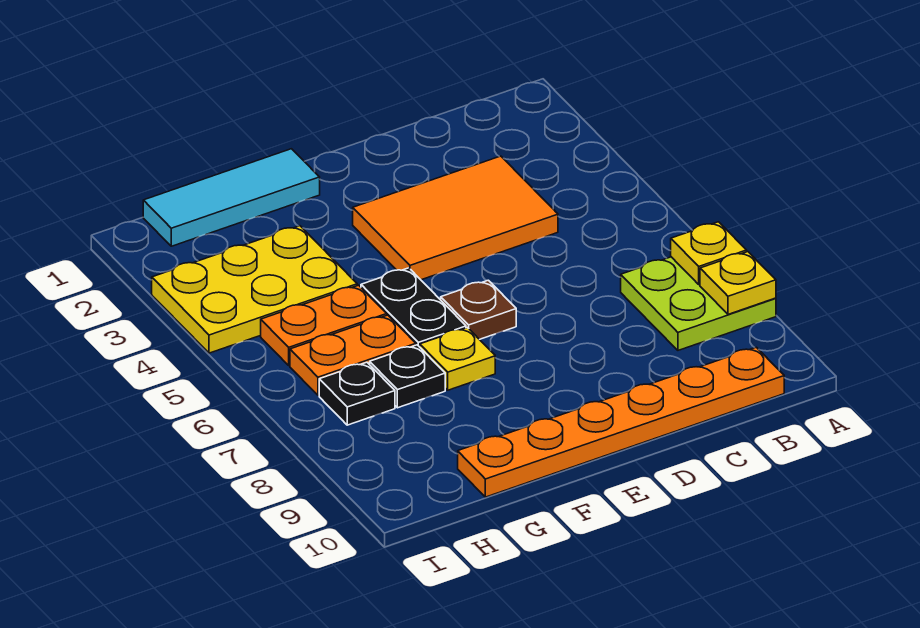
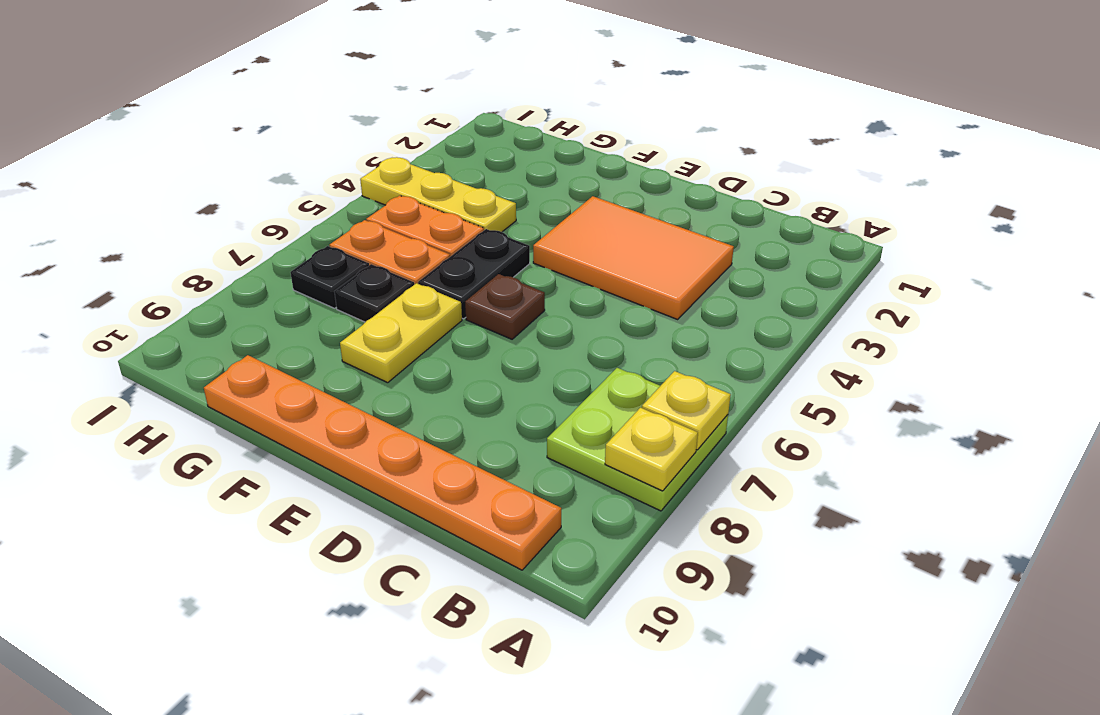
cyan 1x3 tile [143,149,320,246] -> none
yellow 1x1 plate [420,328,495,390] -> yellow 1x2 plate [340,283,462,383]
yellow 2x3 plate [152,226,357,353] -> yellow 1x3 plate [360,157,516,232]

